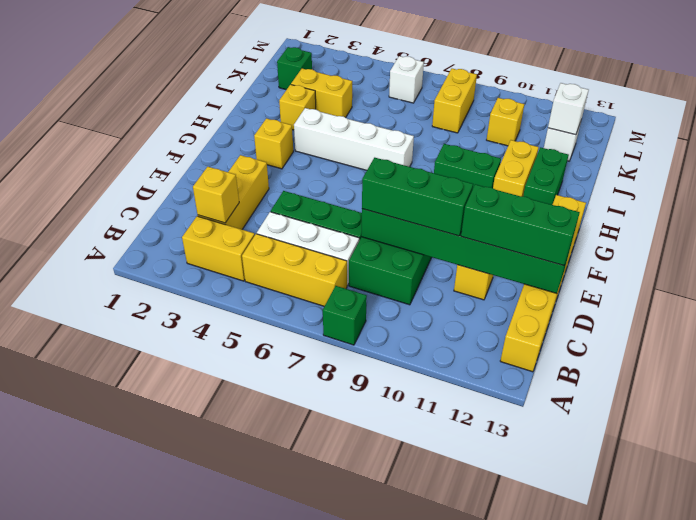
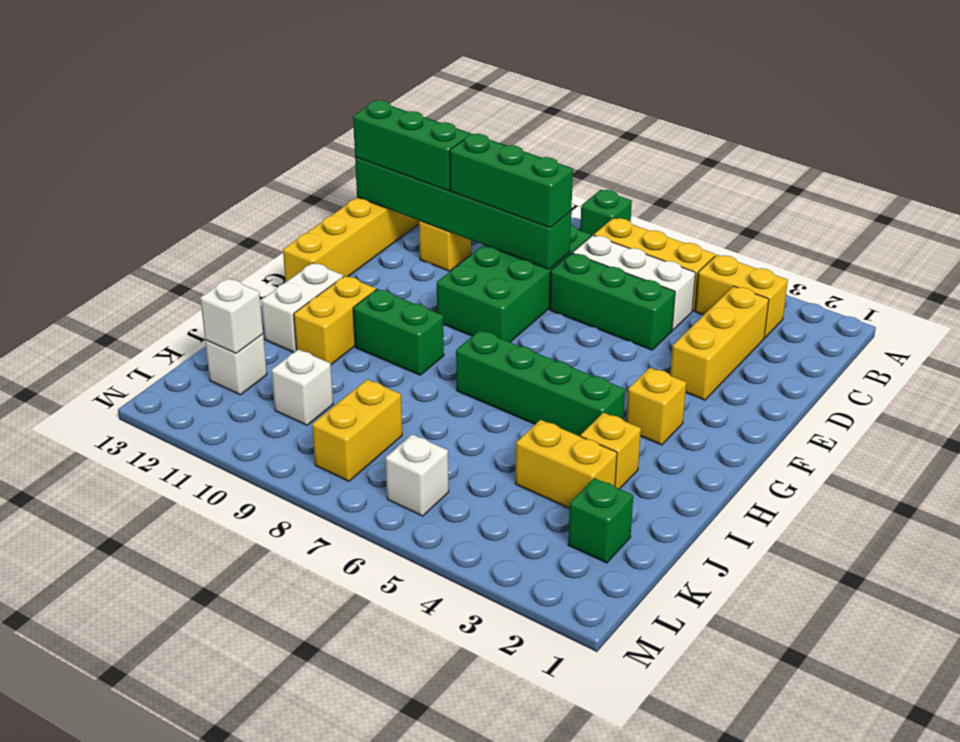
yellow 1x1 brick [193,167,239,223] -> none
white 1x4 brick [294,108,414,170] -> green 1x4 brick [456,330,625,436]
green 1x2 brick [523,147,569,205] -> white 1x2 brick [261,263,343,352]
yellow 1x1 brick [487,98,524,146] -> white 1x1 brick [271,349,333,425]

